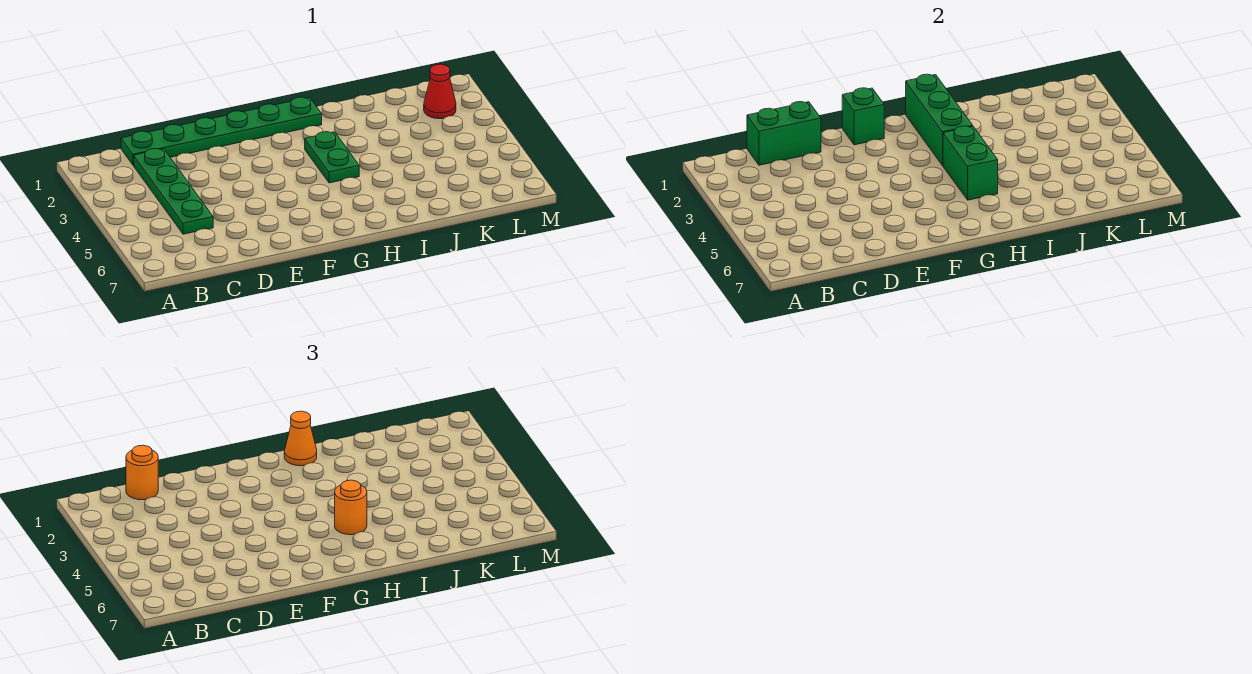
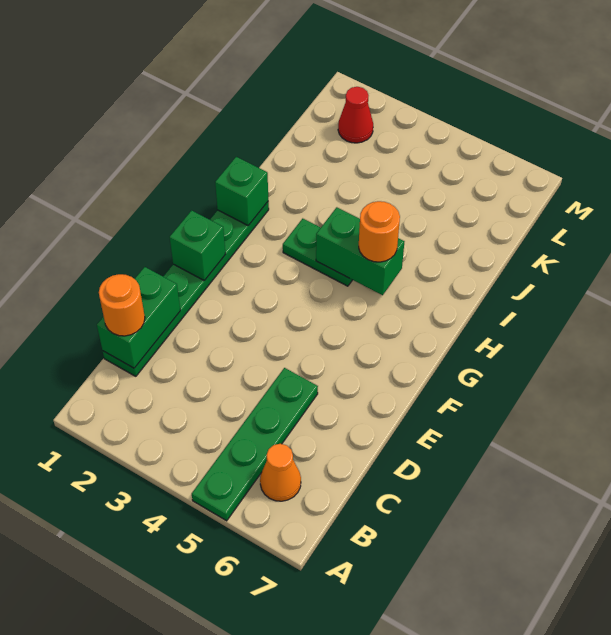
green 1x4 plate [134,149,213,234] -> green 1x4 plate turned to [192,368,318,521]
green 1x3 brick [906,74,973,165] -> green 1x1 brick [215,157,268,225]
orange 1x1 cone [284,411,317,466] -> orange 1x1 cone moved to [260,444,301,501]

